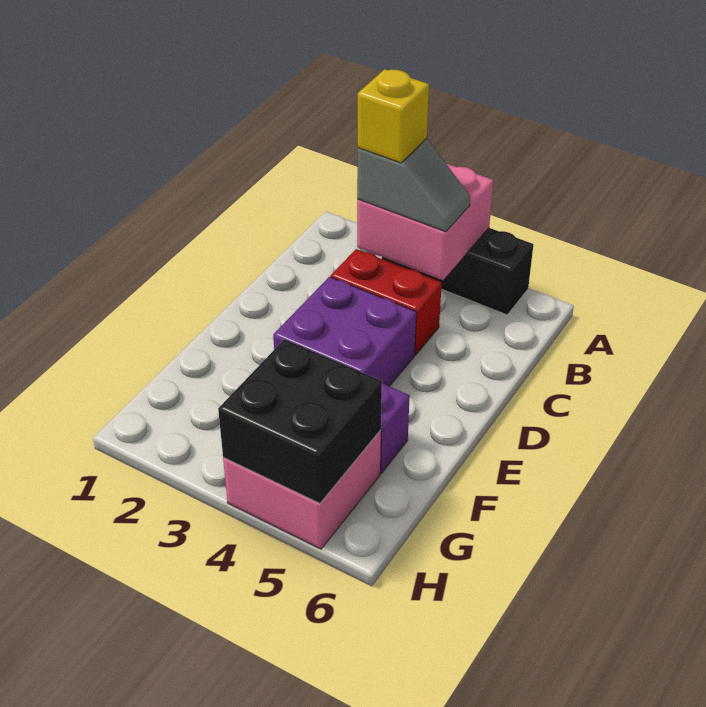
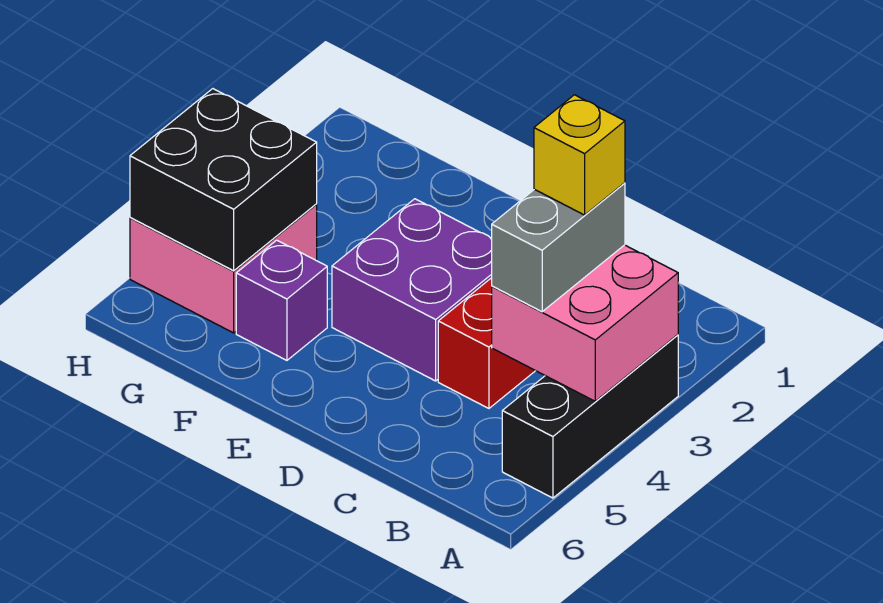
grey 1x2 slope [357,138,470,232] -> grey 1x2 brick [492,183,625,312]

